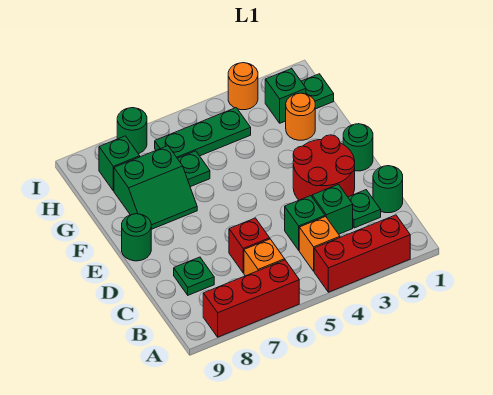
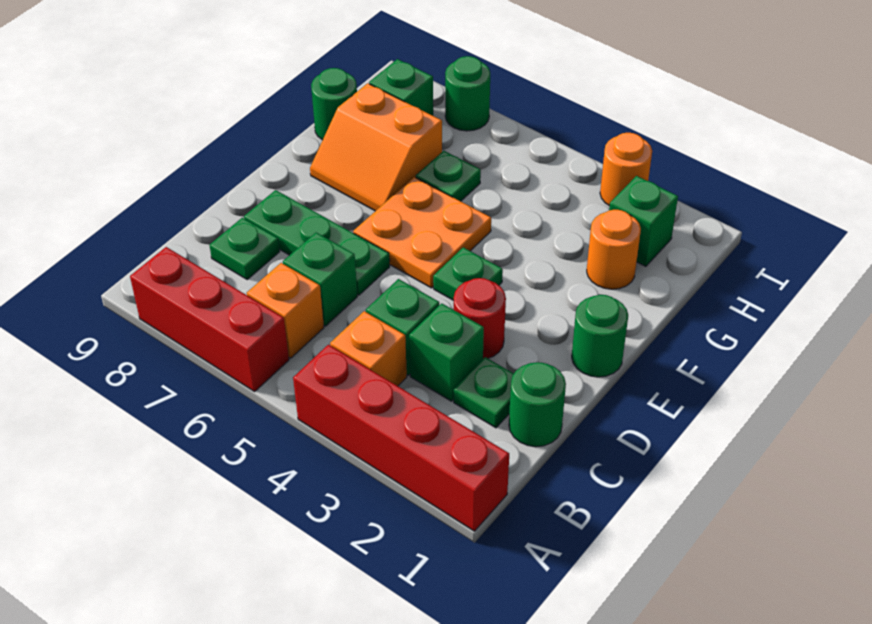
red 1x3 brick [314,215,410,292] -> red 1x4 brick [293,345,509,531]
red 1x1 brick [229,218,270,273] -> green 1x1 brick [283,233,357,326]
red 2x2 round brick [293,135,355,200] -> red 1x1 round brick [454,278,506,359]
none -> orange 2x2 plate [353,177,491,288]
green 1x1 round brick [122,214,151,261] -> green 1x1 round brick moved to [311,68,357,140]
green 2x2 slope [114,146,197,229] -> orange 2x2 slope [310,83,442,211]
green 1x1 plate [301,74,334,109] -> green 1x1 plate moved to [433,247,503,300]
green 1x3 plate [155,108,251,158] -> green 1x3 plate moved to [244,190,390,295]

